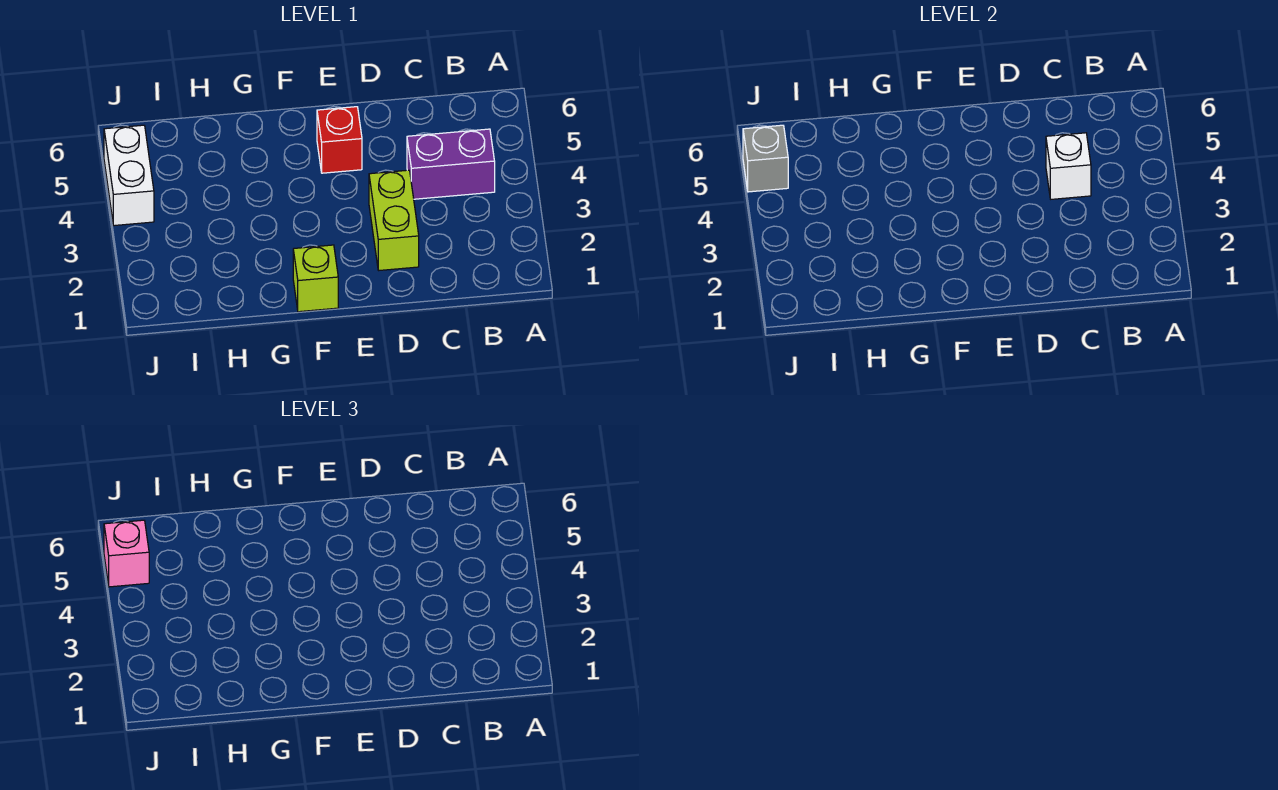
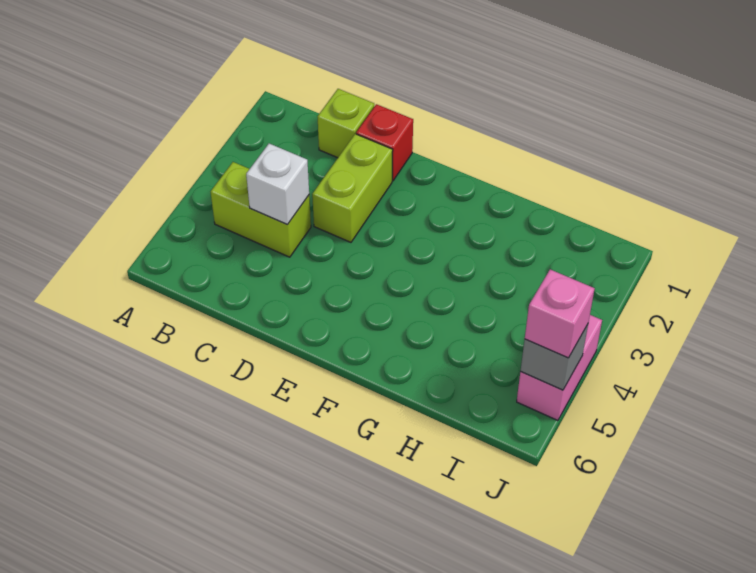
purple 1x2 brick [407,129,495,199] -> lime 1x2 brick [211,162,311,257]
red 1x1 brick [317,107,362,173] -> red 1x1 brick moved to [356,104,413,181]
lime 1x1 brick [293,245,338,312] -> lime 1x1 brick moved to [317,89,374,158]
white 1x2 brick [104,125,154,226] -> pink 1x2 brick [517,315,602,421]

